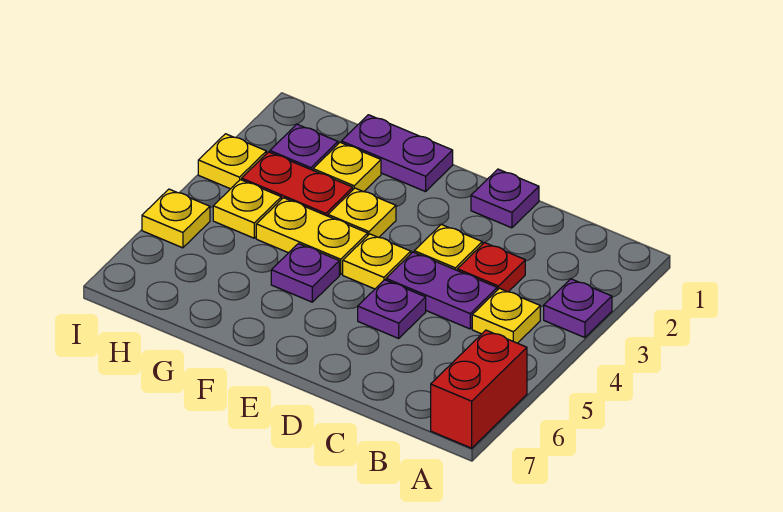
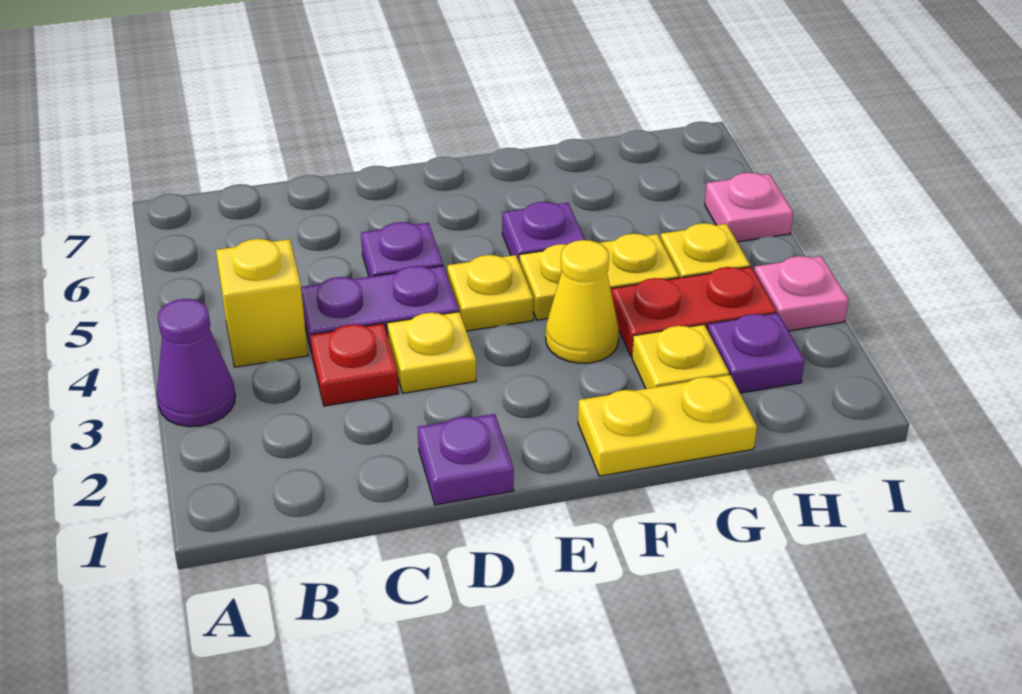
purple 1x1 plate [544,279,612,338] -> purple 1x1 cone [157,299,235,427]
red 1x2 brick [431,330,527,448] -> none
yellow 1x1 plate [472,288,540,343] -> yellow 1x1 brick [216,239,308,367]
purple 1x2 plate [341,115,453,192] -> yellow 1x2 plate [578,375,757,476]
yellow 1x1 plate [328,188,396,237] -> yellow 1x1 cone [546,240,619,363]
yellow 1x1 plate [198,134,266,189] -> pink 1x1 plate [754,256,849,331]
yellow 1x1 plate [142,189,210,248] -> pink 1x1 plate [705,173,793,242]

